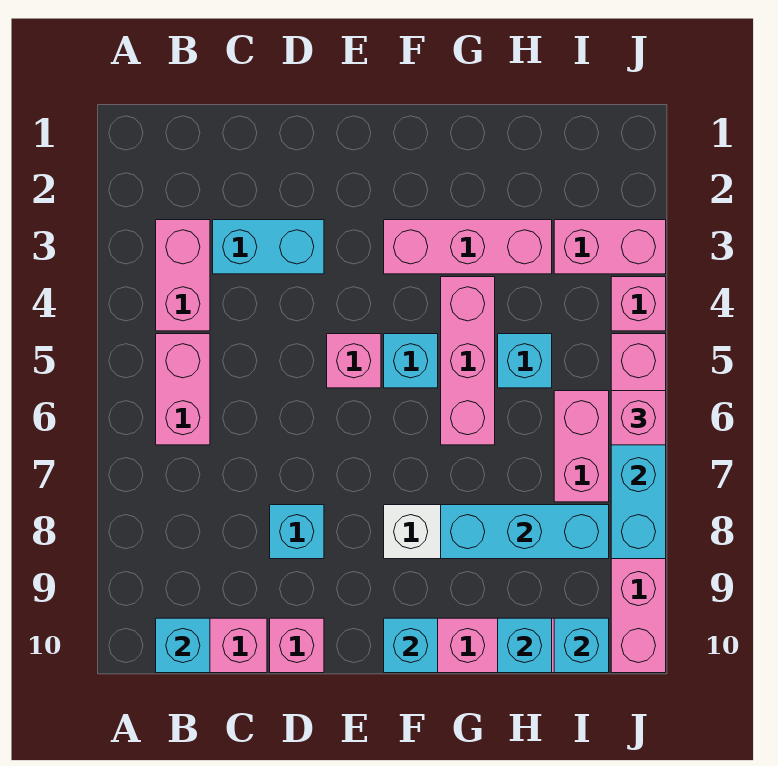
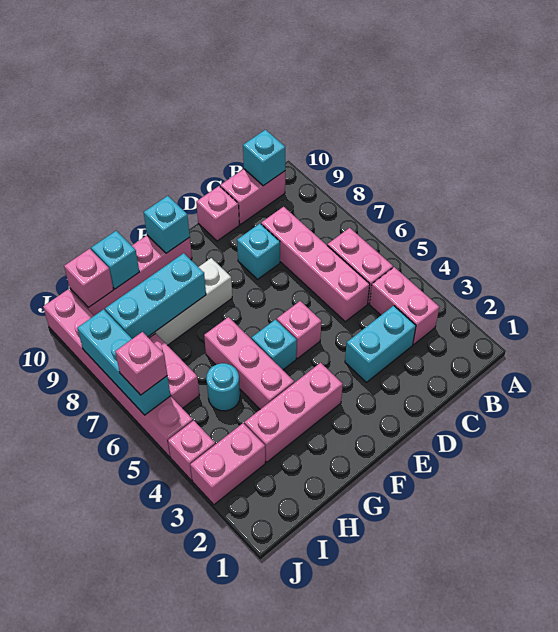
none -> pink 1x4 brick [261,207,370,322]
cyan 1x1 brick [498,334,552,388] -> cyan 1x1 round brick [206,363,240,411]
cyan 1x1 brick [554,618,609,673] -> pink 1x1 brick [64,249,113,308]

